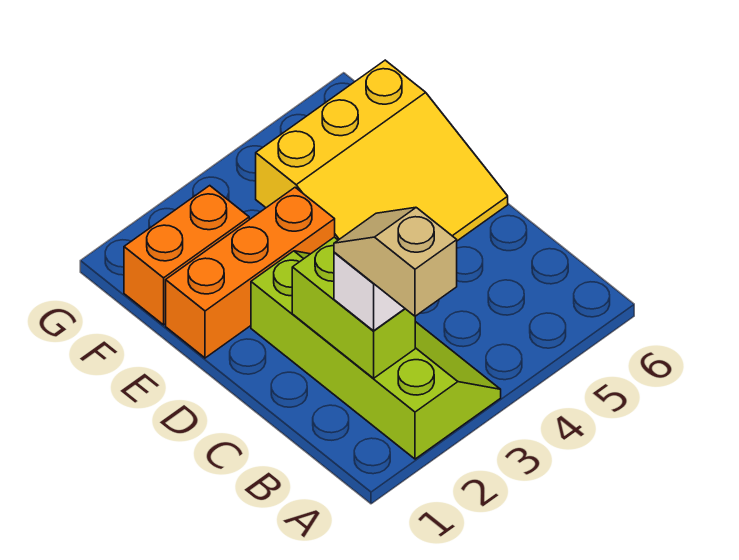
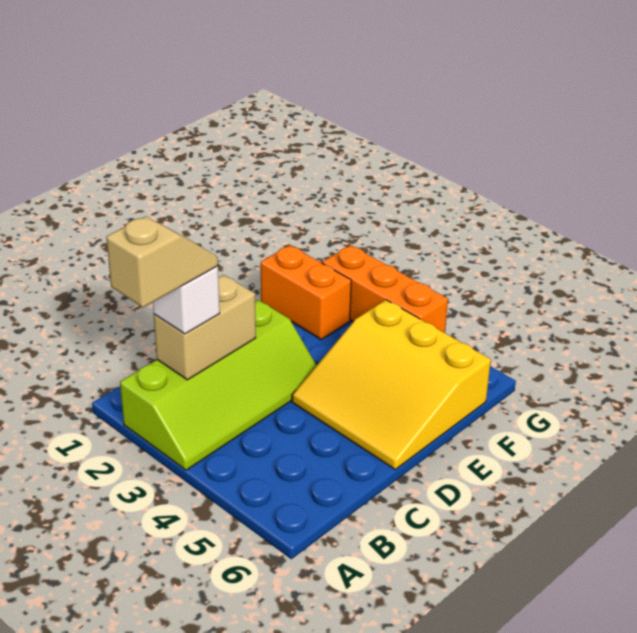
lime 1x2 brick [292,237,415,378] -> tan 1x2 brick [154,275,256,380]
orange 1x3 brick [166,187,335,358] -> orange 1x3 brick moved to [322,245,448,333]

